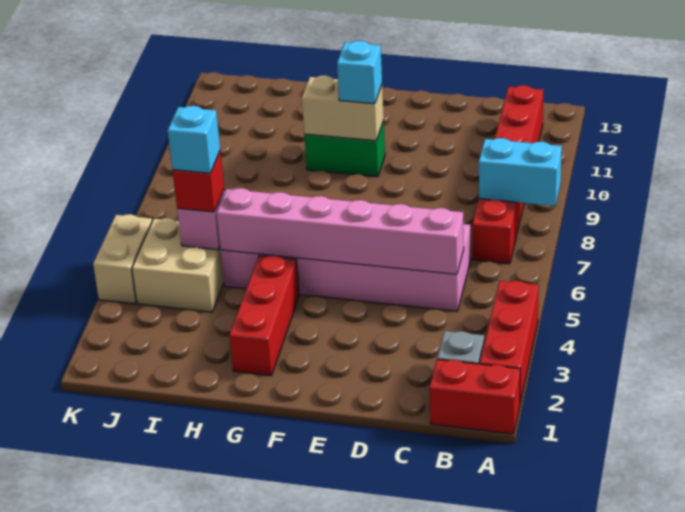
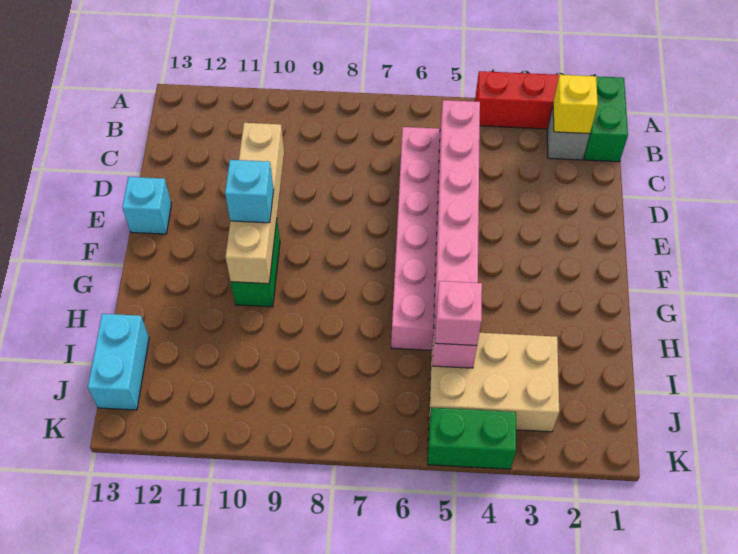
red 1x2 brick [430,359,520,434] -> green 1x2 brick [584,76,628,162]
cyan 1x2 brick [479,138,562,206] -> cyan 1x2 brick moved to [88,314,149,410]
none -> yellow 1x1 brick [553,75,598,134]
red 1x6 brick [472,85,543,264] -> none
tan 1x2 brick [302,76,384,141] -> tan 1x4 brick [226,123,284,284]
red 1x3 brick [229,255,299,376] -> none
tan 2x2 brick [132,218,224,312] -> tan 2x3 brick [429,332,559,432]
red 1x1 brick [173,151,224,212] -> pink 1x1 brick [435,281,482,345]
cyan 1x1 brick [168,106,220,173] -> cyan 1x1 brick moved to [122,177,171,234]
tan 1x2 brick [93,214,152,304] -> green 1x2 brick [428,407,516,469]

